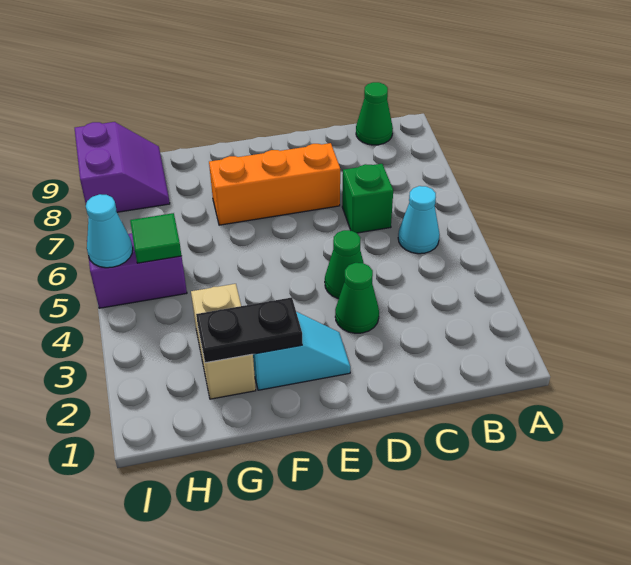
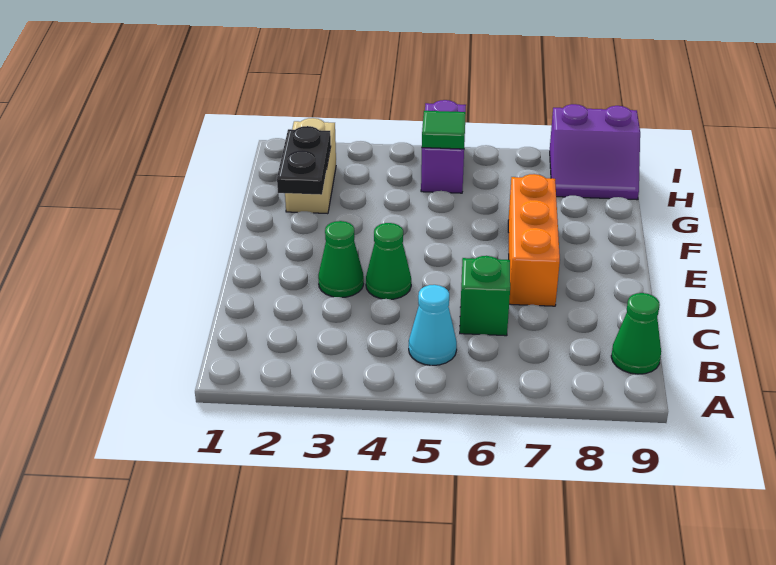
cyan 1x2 slope [253,312,350,390] -> none
tan 1x2 brick [191,284,256,399] -> tan 1x2 brick turned to [285,118,336,214]
cyan 1x1 cone [86,194,133,268] -> none

